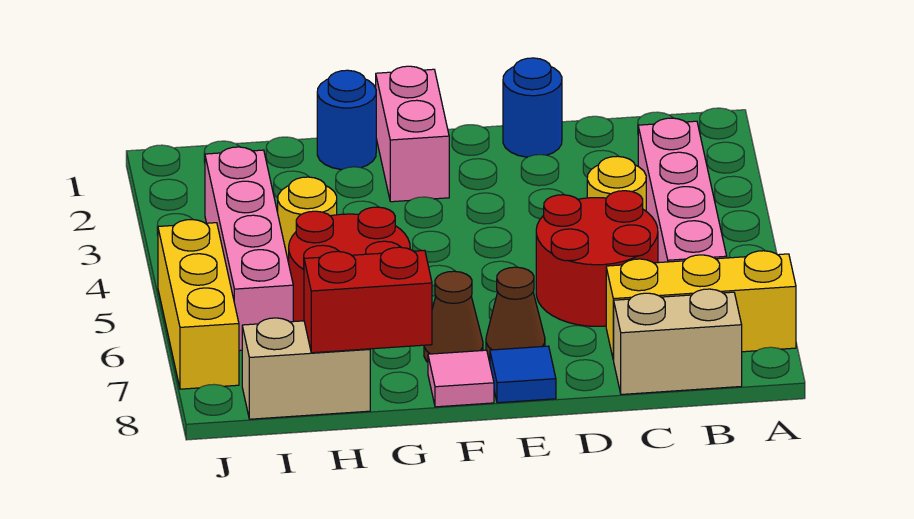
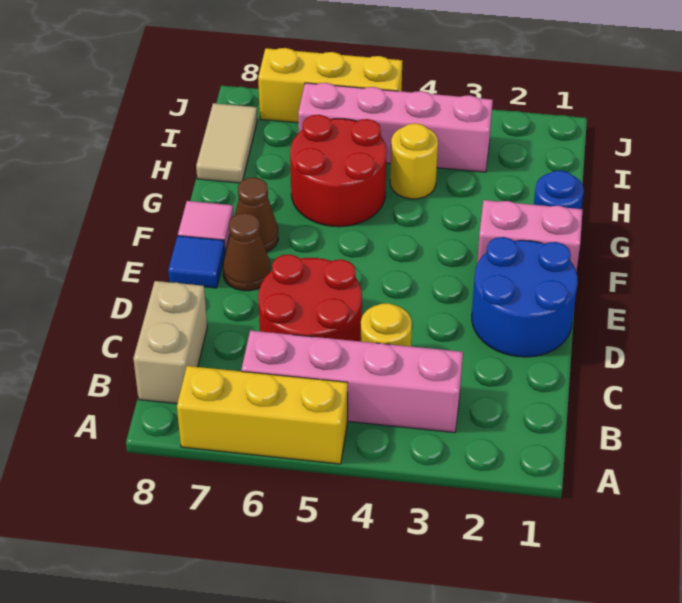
yellow 1x3 brick [606,251,796,360] -> yellow 1x3 brick turned to [177,366,348,464]
blue 1x1 round brick [503,58,562,157] -> blue 2x2 round brick [472,237,578,357]
red 1x2 brick [304,247,432,353] -> none
tan 1x2 brick [242,318,370,419] -> tan 1x2 tile [196,103,257,183]

